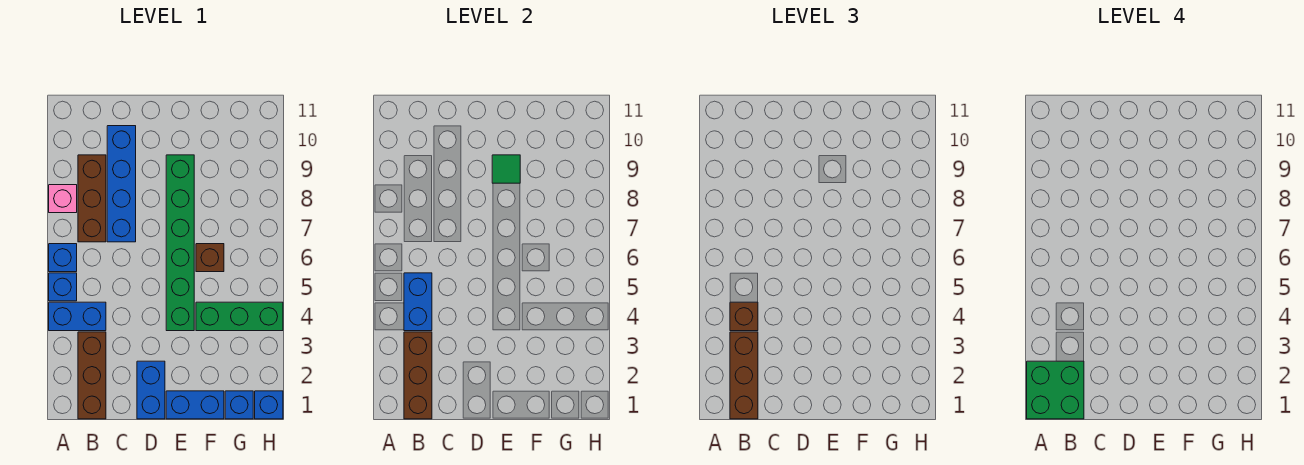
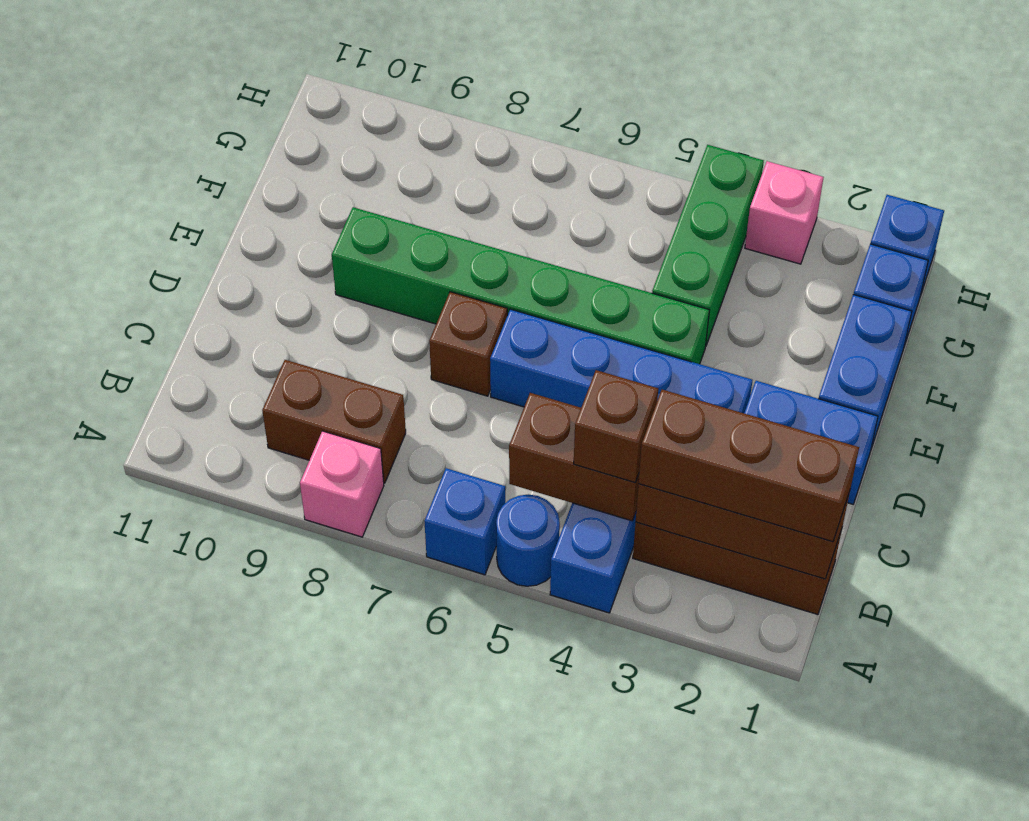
green 2x2 brick [1027,361,1084,419] -> none
blue 1x1 brick [49,273,77,301] -> blue 1x1 round brick [496,494,560,586]
blue 1x2 brick [404,273,432,331] -> brown 1x2 brick [509,393,639,521]
brown 1x3 brick [78,155,106,242] -> brown 1x2 brick [262,360,406,483]
blue 1x4 brick [107,126,136,242] -> blue 1x4 brick moved to [490,309,752,413]
green 1x1 tile [492,155,520,183] -> none
brown 1x1 brick [196,244,224,272] -> brown 1x1 brick moved to [429,292,507,396]
none -> pink 1x1 brick [745,161,823,264]

